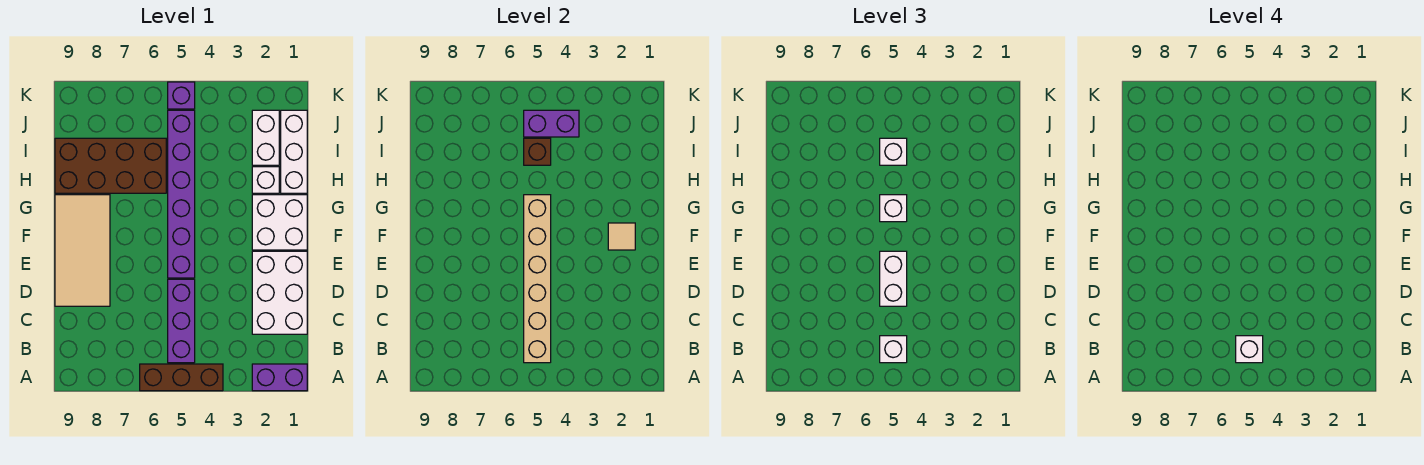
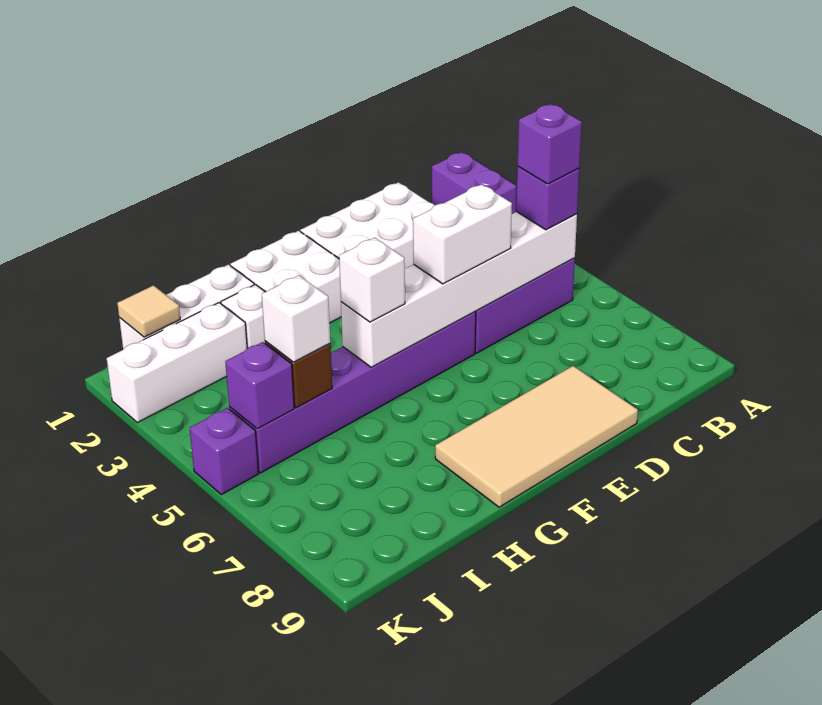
brown 1x3 brick [140,364,223,391] -> none
tan 1x6 brick [524,195,551,363] -> white 1x6 brick [341,212,577,367]
white 1x1 brick [880,336,907,363] -> purple 1x1 brick [516,167,579,230]
white 1x1 brick [1236,336,1263,363] -> purple 1x1 brick [517,104,582,184]
tan 1x1 tile [608,223,635,250] -> tan 1x1 tile moved to [117,285,180,337]
brown 2x4 brick [55,138,166,193] -> none
white 1x2 brick [252,110,279,165] -> white 1x3 brick [107,303,247,423]
purple 1x2 brick [524,110,579,137] -> purple 1x1 brick [225,342,294,429]

